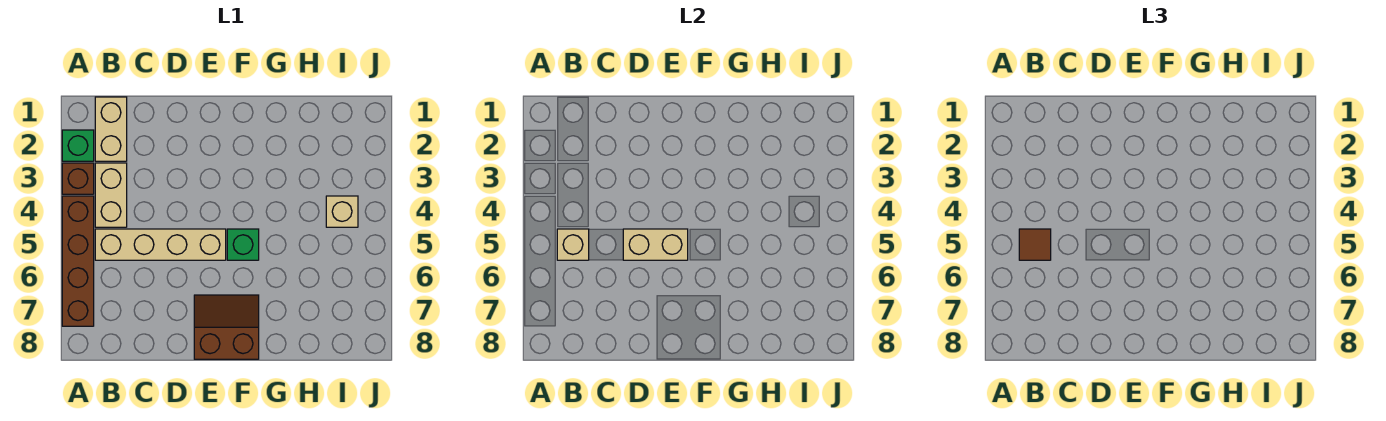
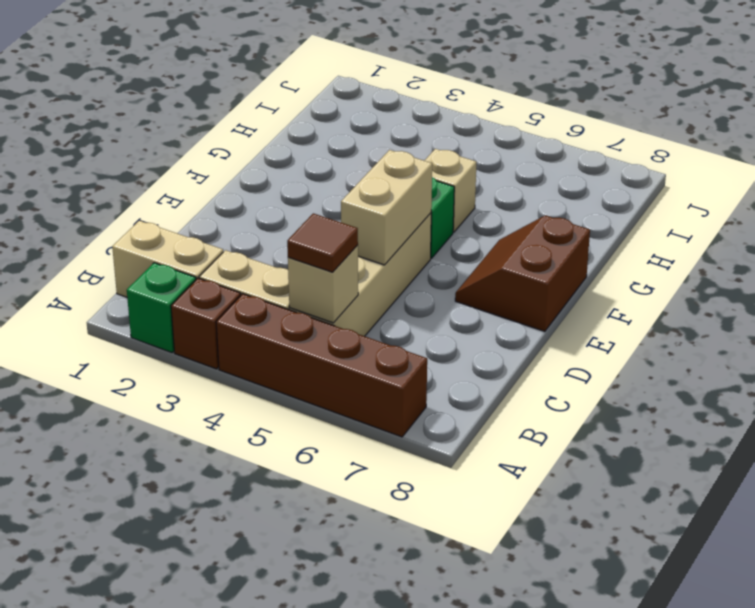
tan 1x1 brick [326,196,358,227] -> tan 1x1 brick moved to [424,149,476,232]

